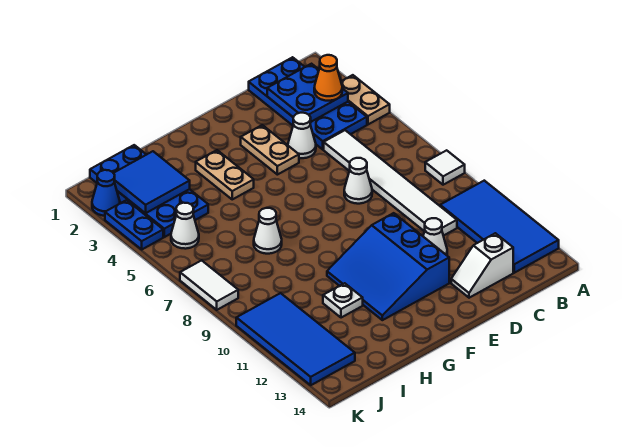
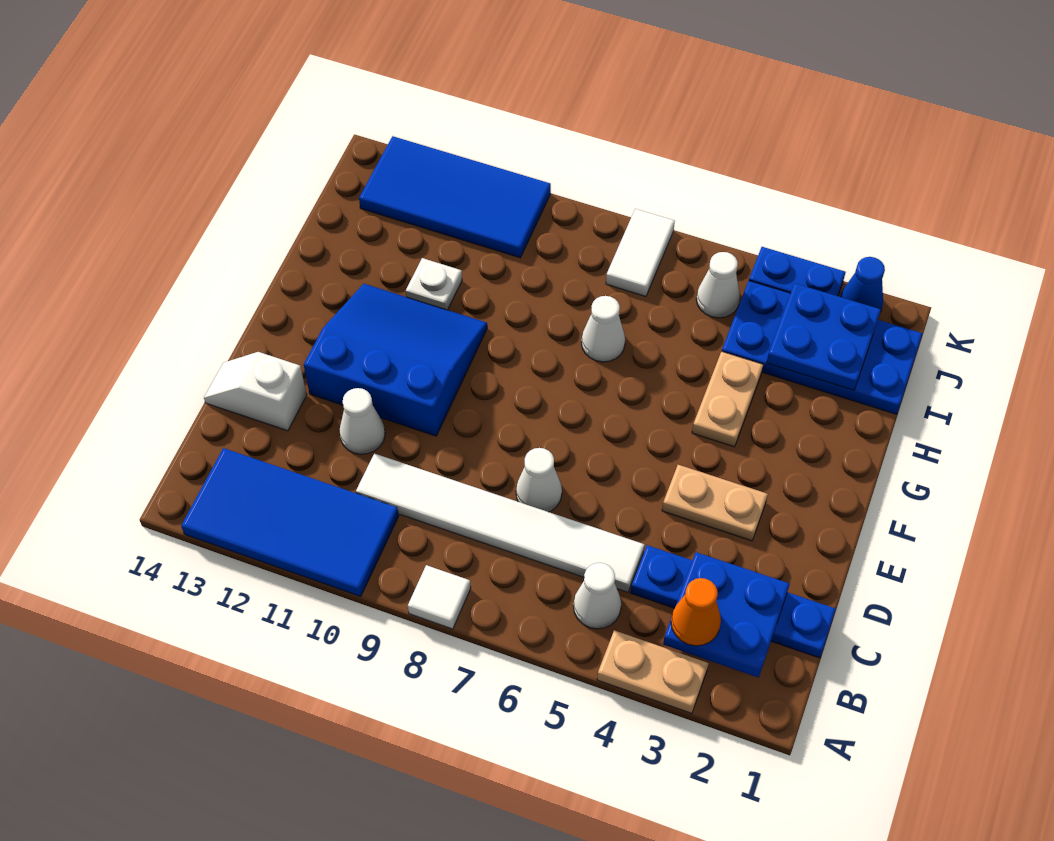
blue 2x4 plate [249,57,367,149] -> blue 1x4 plate [631,545,836,658]
white 1x2 slope [451,233,513,298] -> white 1x2 slope turned to [204,352,307,431]
white 1x1 cone [288,113,316,158] -> white 1x1 cone moved to [574,563,621,629]
tan 1x2 plate [196,150,254,199] -> tan 1x2 plate turned to [692,351,763,447]
blue 2x2 tile [114,151,190,213] -> blue 2x2 plate [767,283,881,390]
white 1x2 tile [180,260,238,310] -> white 1x2 tile turned to [606,209,675,296]

